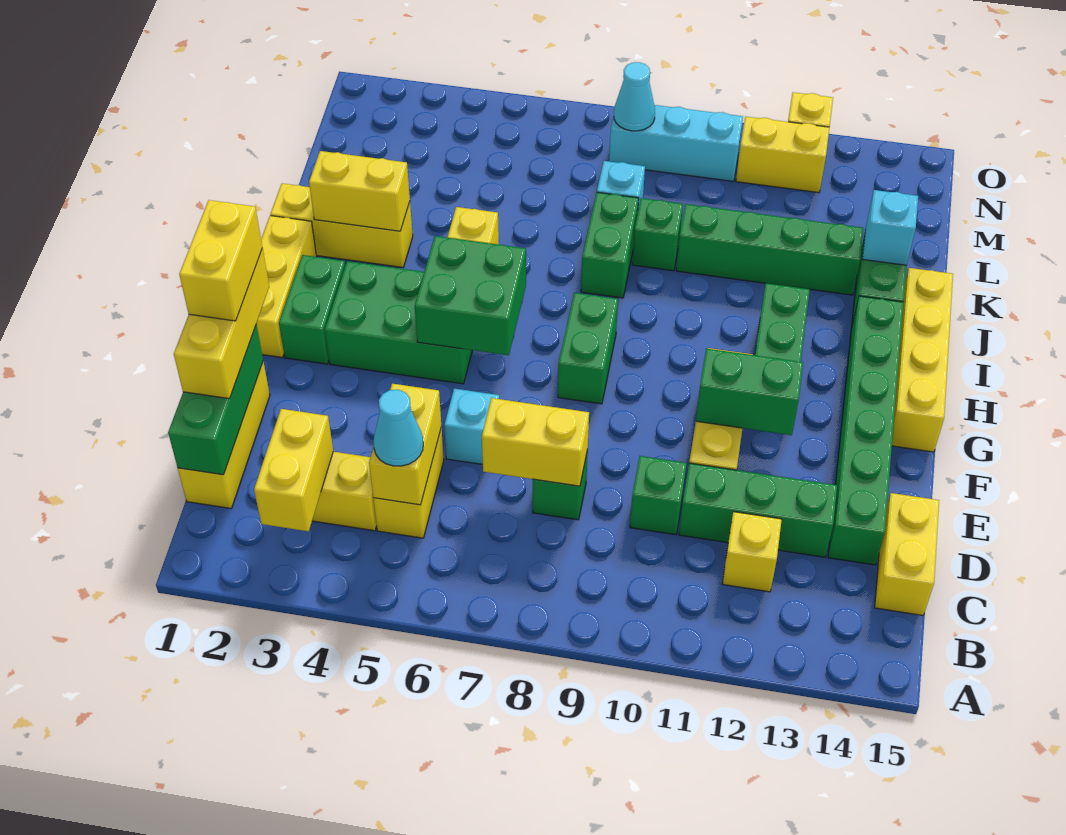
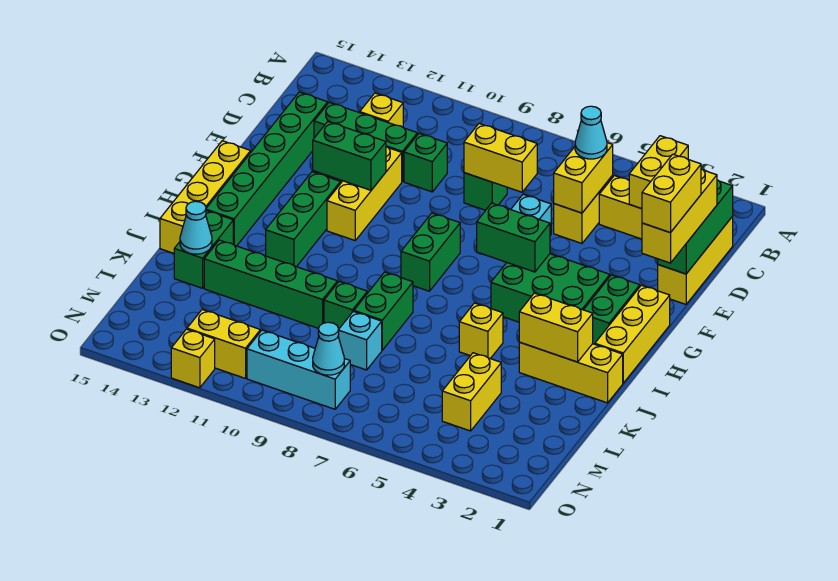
yellow 1x2 brick [875,493,939,615] -> yellow 1x2 brick moved to [442,353,501,431]
green 2x2 brick [415,236,526,355] -> green 1x2 brick [477,203,550,272]
cyan 1x1 brick [863,190,918,265] -> cyan 1x1 cone [180,201,212,254]

